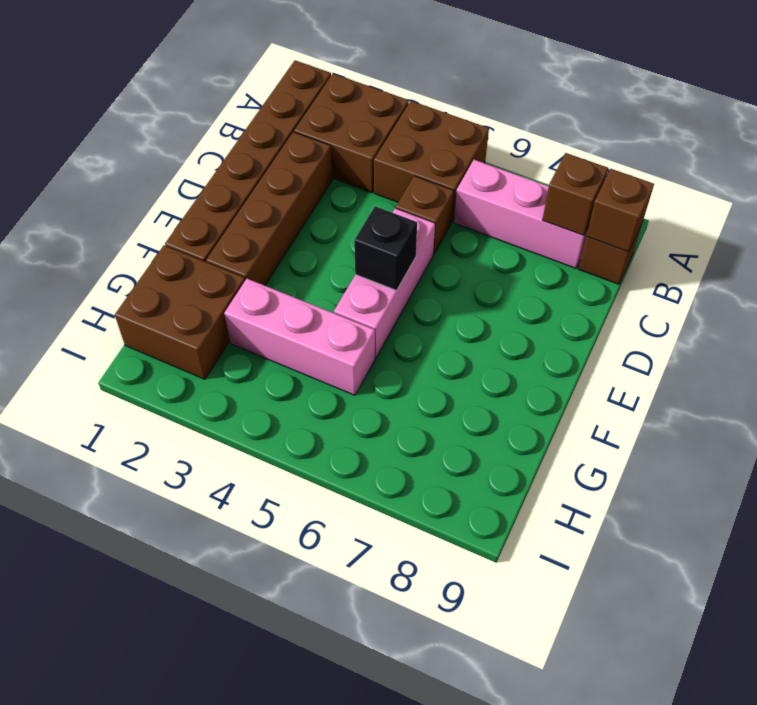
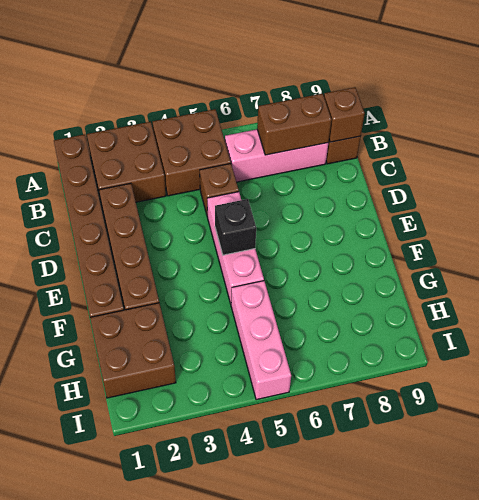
brown 1x1 brick [542,153,608,236] -> brown 1x2 brick [257,94,332,155]
pink 1x3 brick [224,279,375,395] -> pink 1x3 brick turned to [231,281,291,400]

